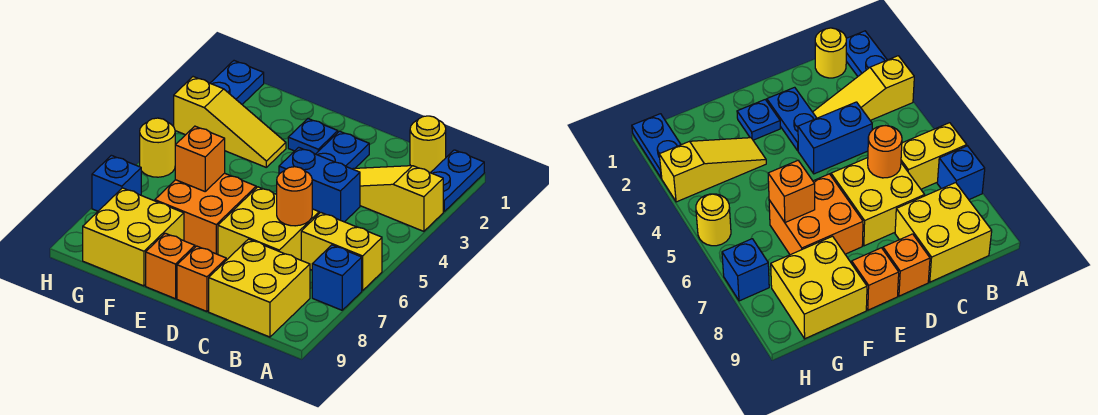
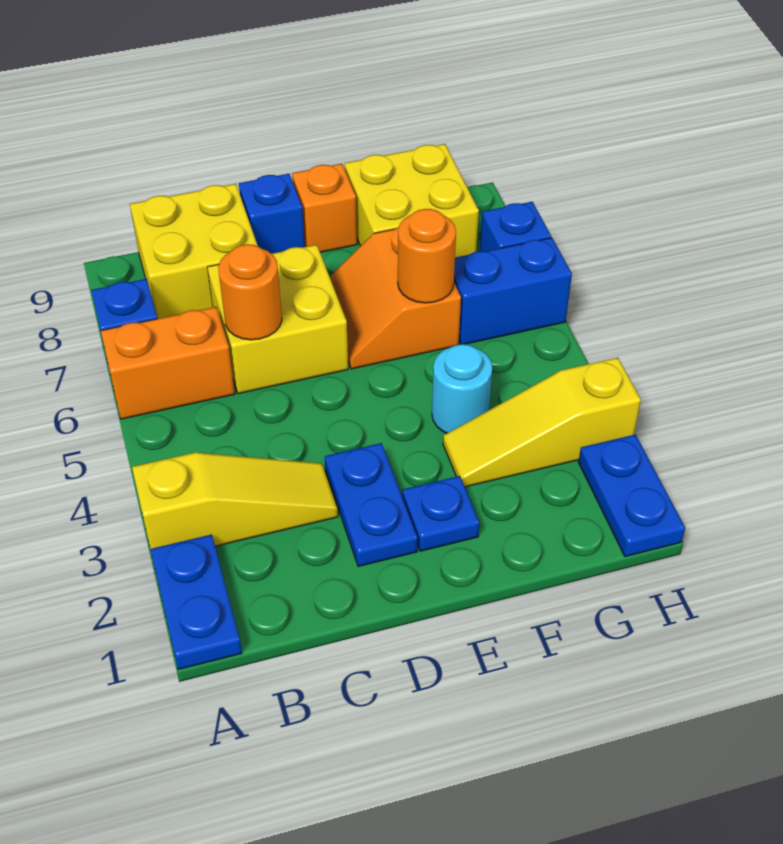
yellow 1x2 brick [301,213,382,291] -> orange 1x2 brick [101,307,235,419]
yellow 1x1 round brick [410,116,446,173] -> none
blue 1x2 brick [279,147,360,222] -> blue 1x2 brick moved to [454,238,572,344]
orange 1x1 brick [177,246,226,311] -> blue 1x1 brick [239,174,305,254]
orange 2x2 brick [155,173,256,255] -> orange 2x2 slope [330,227,461,369]
none -> cyan 1x1 round brick [432,344,492,433]
orange 1x1 brick [175,126,225,191] -> orange 1x1 round brick [398,209,456,303]
yellow 1x1 round brick [140,118,175,177] -> none

